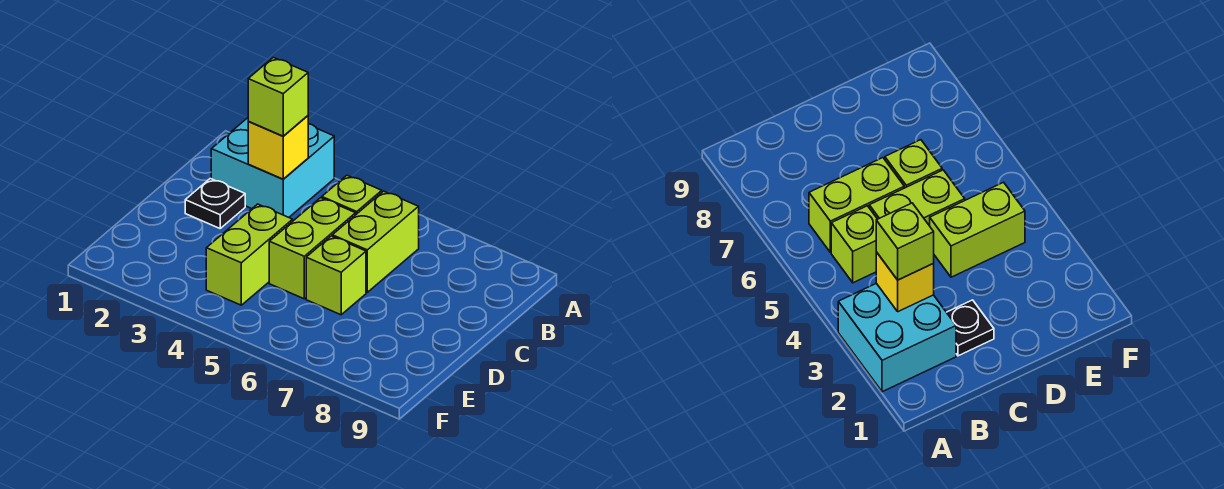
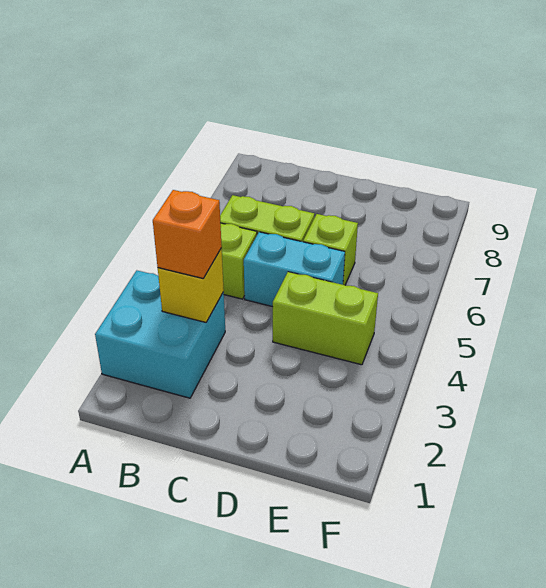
lime 1x1 brick [248,57,308,136] -> orange 1x1 brick [153,190,222,278]
black 1x1 plate [185,179,245,228] -> none
lime 1x2 brick [269,198,356,299] -> cyan 1x2 brick [244,232,345,307]

